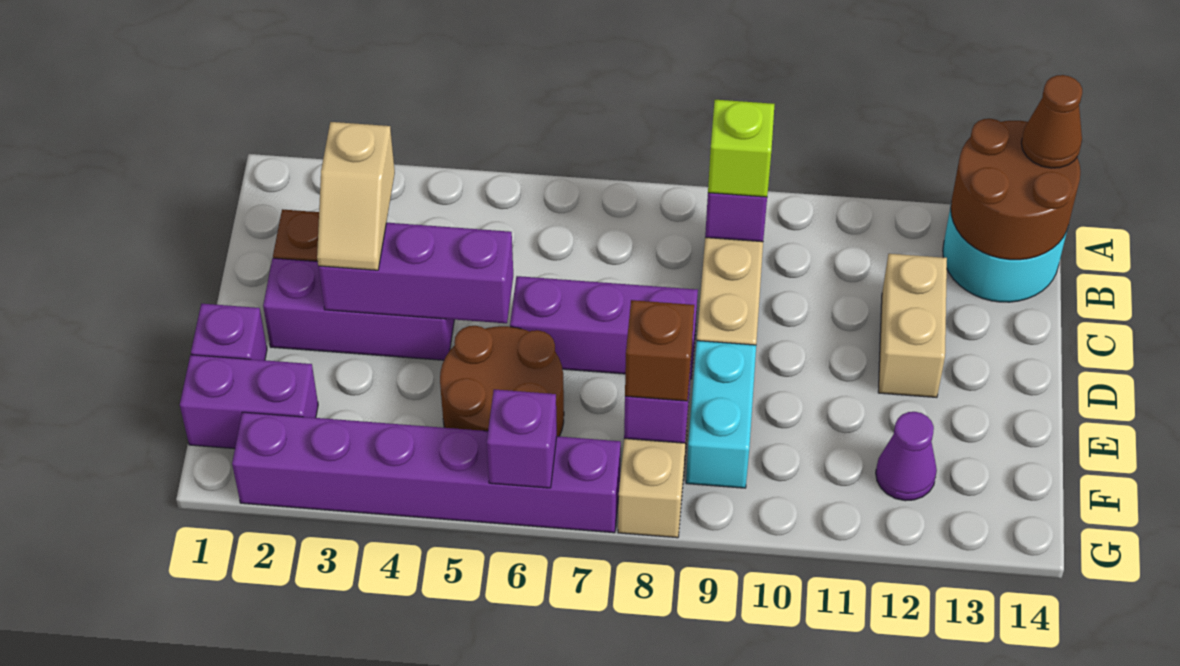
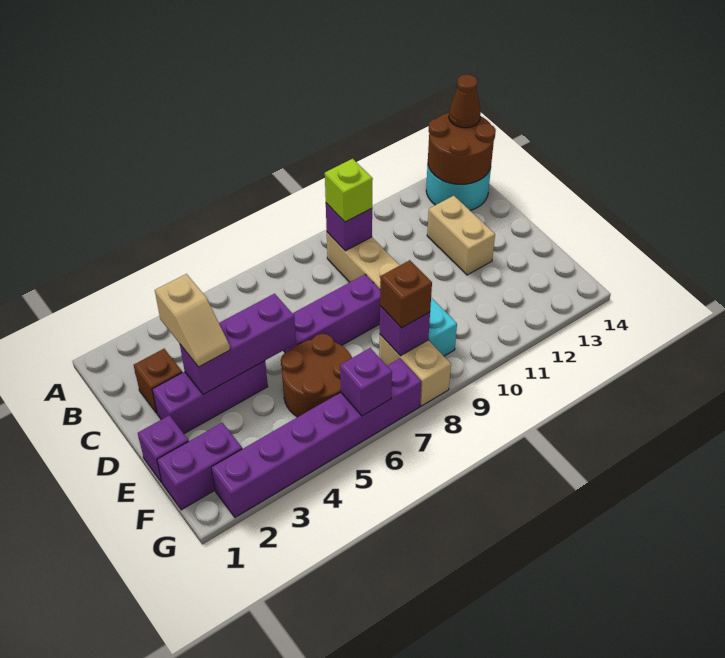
purple 1x1 cone [876,412,937,501] -> none

